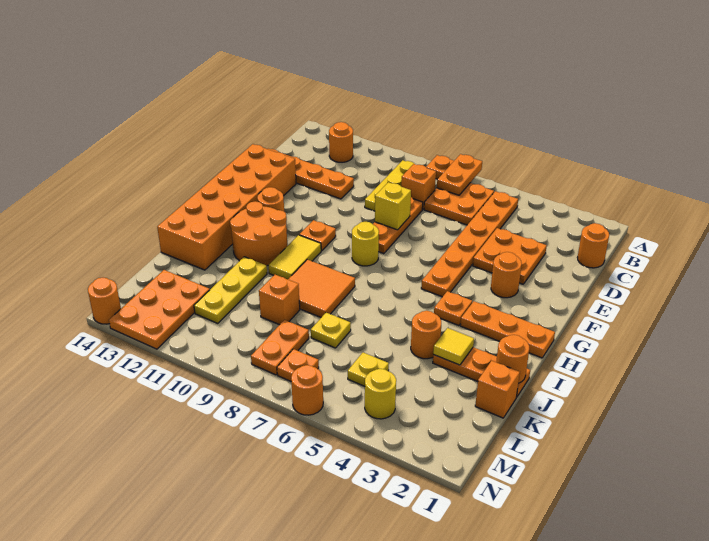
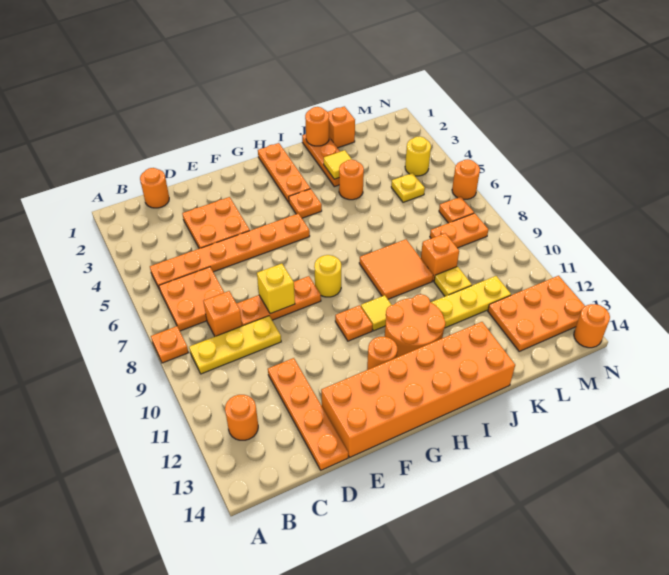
orange 1x2 plate [437,154,482,195] -> none
orange 1x1 round brick [491,252,522,298] -> none
yellow 1x2 tile [269,235,321,279] -> yellow 1x1 tile [361,295,391,331]
yellow 1x1 plate [311,313,351,348] -> yellow 1x1 plate moved to [434,266,472,296]

